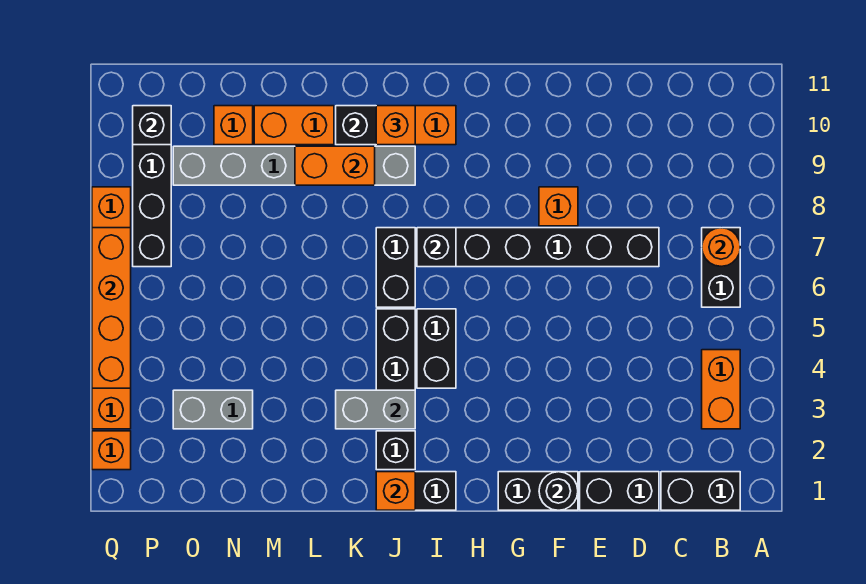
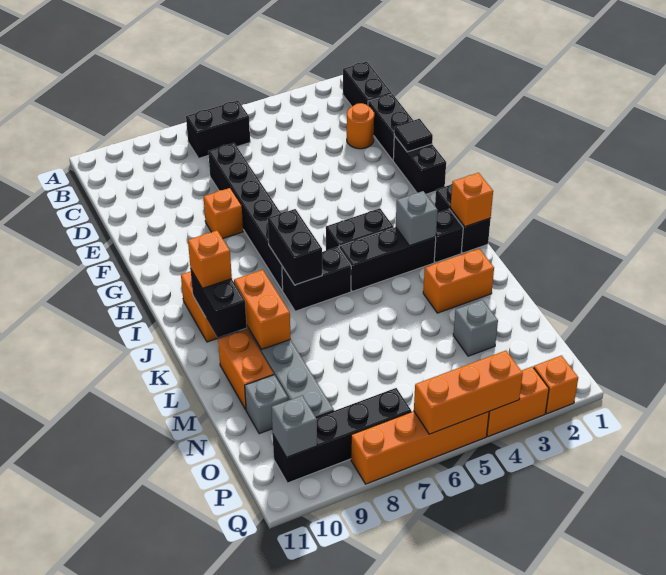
orange 1x2 brick [702,350,740,429] -> orange 1x2 brick moved to [423,248,494,313]
orange 1x1 round brick [702,228,740,266] -> orange 1x1 round brick moved to [347,103,374,149]
black 1x1 round brick [539,472,578,510] -> black 1x1 tile [394,119,433,152]
black 1x1 brick [417,228,456,267] -> black 1x2 brick [268,209,322,285]
grey 1x2 brick [336,390,415,429] -> grey 1x1 brick [396,191,438,246]
grey 1x2 brick [173,390,253,429] -> grey 1x1 brick [453,300,498,356]
orange 1x1 brick [214,106,253,145] -> grey 1x1 brick [245,375,288,434]
black 1x1 brick [133,106,171,145] -> grey 1x1 brick [272,395,317,457]
orange 1x4 brick [92,228,131,388] -> orange 1x3 brick [414,351,523,434]

